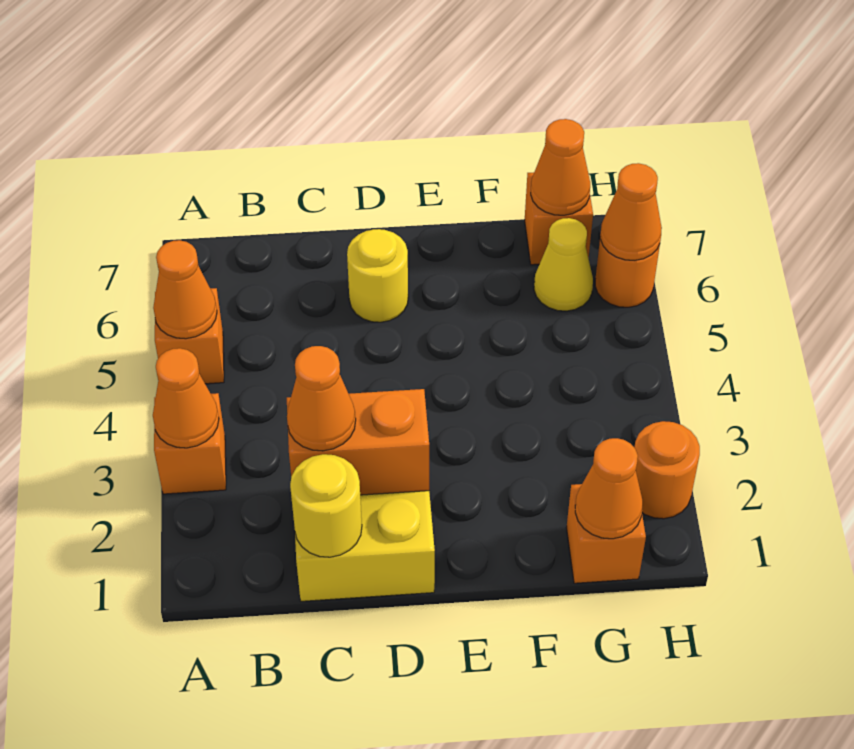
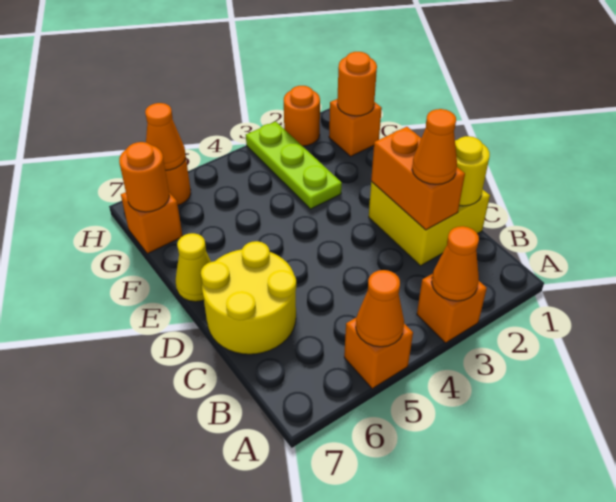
yellow 1x1 round brick [347,229,408,322] -> yellow 2x2 round brick [201,241,296,354]
none -> lime 1x3 plate [246,121,342,209]
orange 1x1 cone [575,438,643,539] -> orange 1x1 round brick [337,52,377,116]
yellow 1x1 cone [534,218,593,311] -> yellow 1x1 cone moved to [176,233,211,302]
orange 1x1 cone [531,119,590,215] -> orange 1x1 round brick [119,142,169,212]

